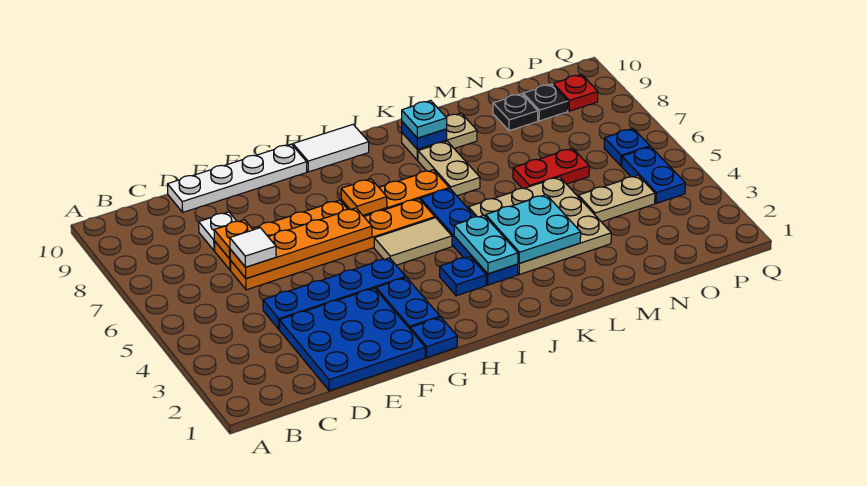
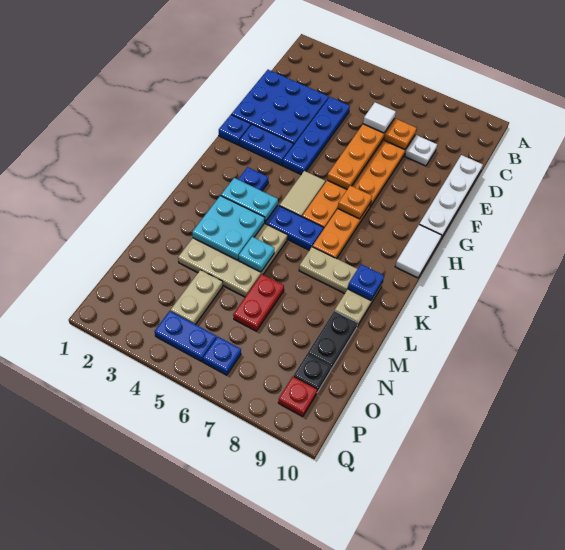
cyan 1x1 plate [402,101,447,138] -> cyan 1x1 plate moved to [239,237,274,272]
black 1x1 plate [493,94,538,131] -> black 1x2 plate [307,311,358,369]

